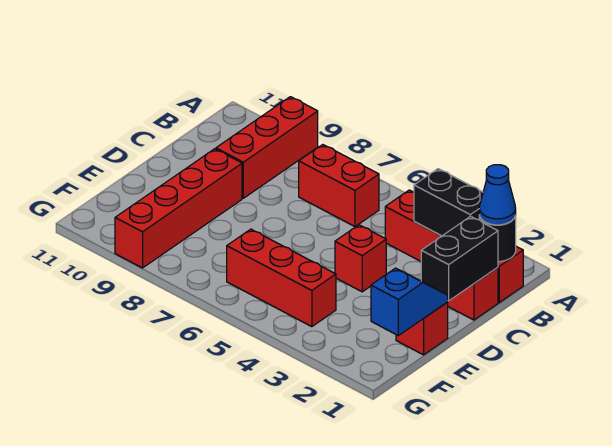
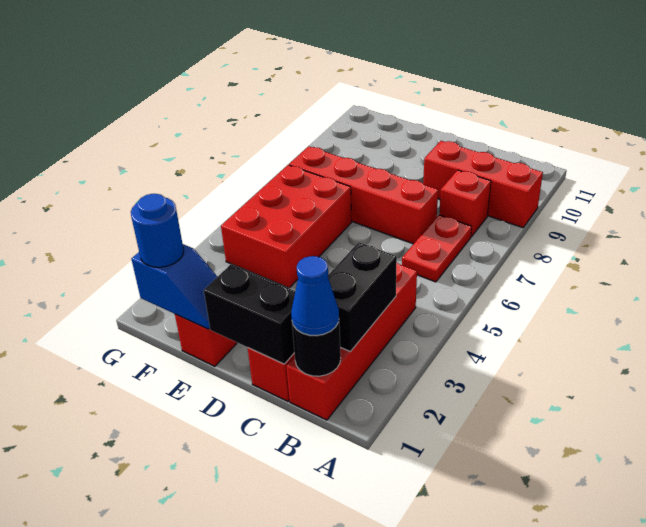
red 1x2 brick [299,144,379,227] -> red 1x2 plate [402,215,472,282]
red 1x1 brick [335,225,386,292] -> red 1x1 brick moved to [439,170,491,237]
red 1x4 brick [115,149,242,268] -> red 1x4 brick moved to [289,146,438,244]
none -> blue 1x1 round brick [131,194,184,267]
red 1x3 brick [227,229,336,327] -> red 2x3 brick [221,165,352,288]

